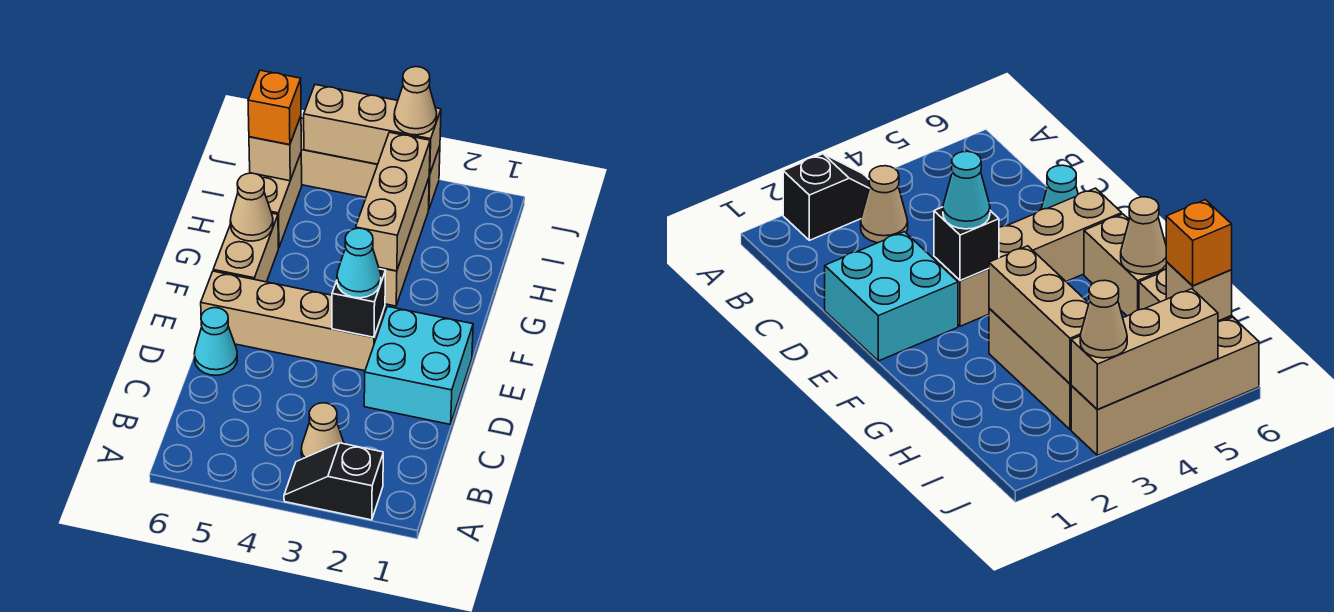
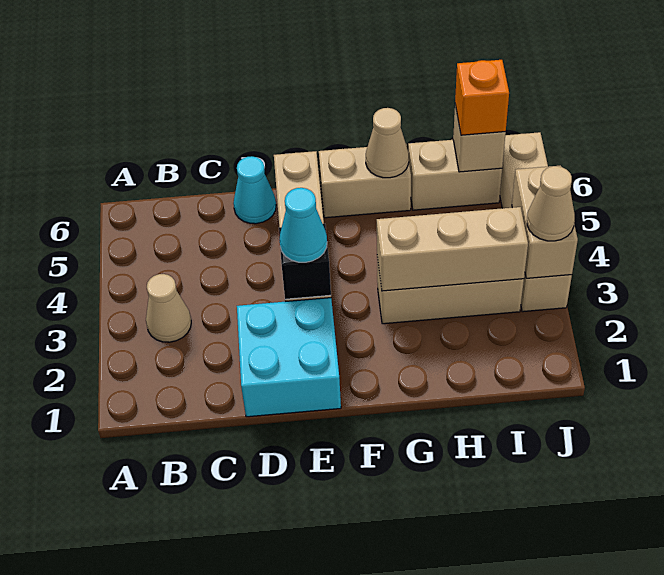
black 1x2 slope [284,443,383,520] -> none
tan 1x3 brick [304,85,441,174] -> tan 1x2 brick [512,166,578,278]

